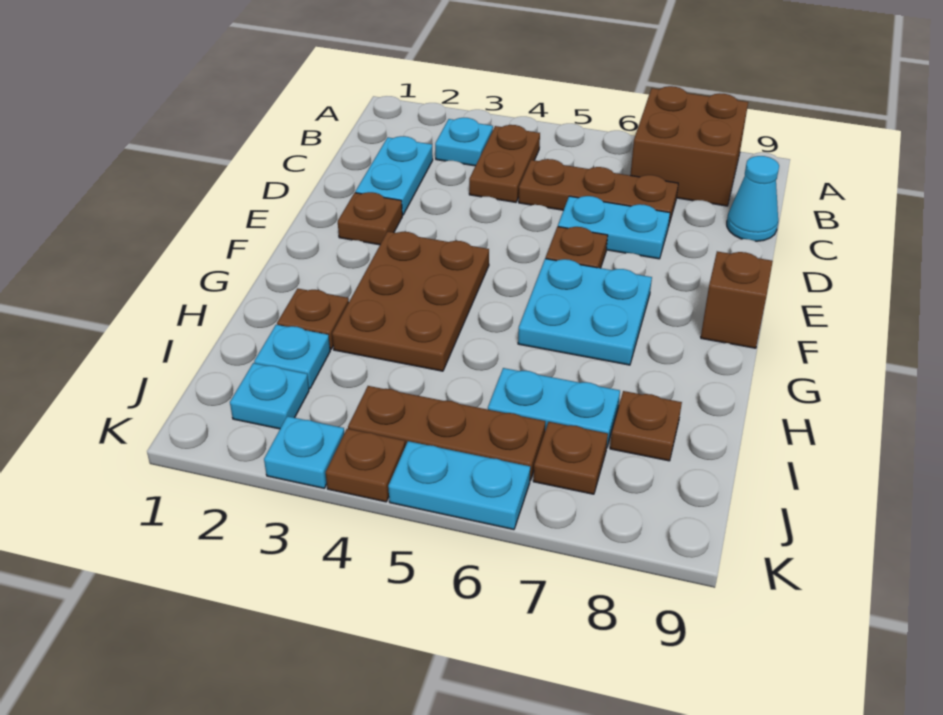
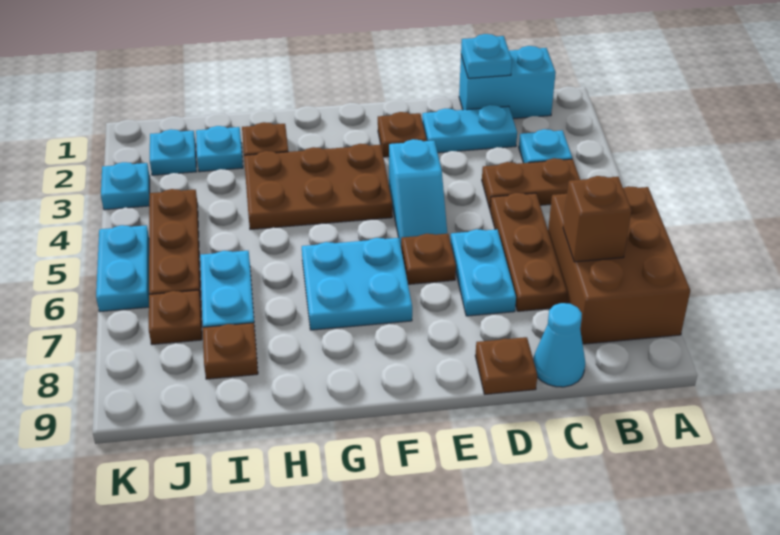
brown 2x2 brick [630,86,748,206] -> brown 2x3 brick [548,186,690,344]
none -> cyan 1x2 brick [459,46,556,119]
none -> cyan 1x1 plate [461,34,512,78]
none -> cyan 1x2 slope [389,139,447,245]
brown 1x1 brick [701,251,773,348] -> brown 1x1 brick moved to [563,176,631,262]
brown 1x1 plate [326,429,405,502] -> brown 1x1 plate moved to [475,337,537,394]

